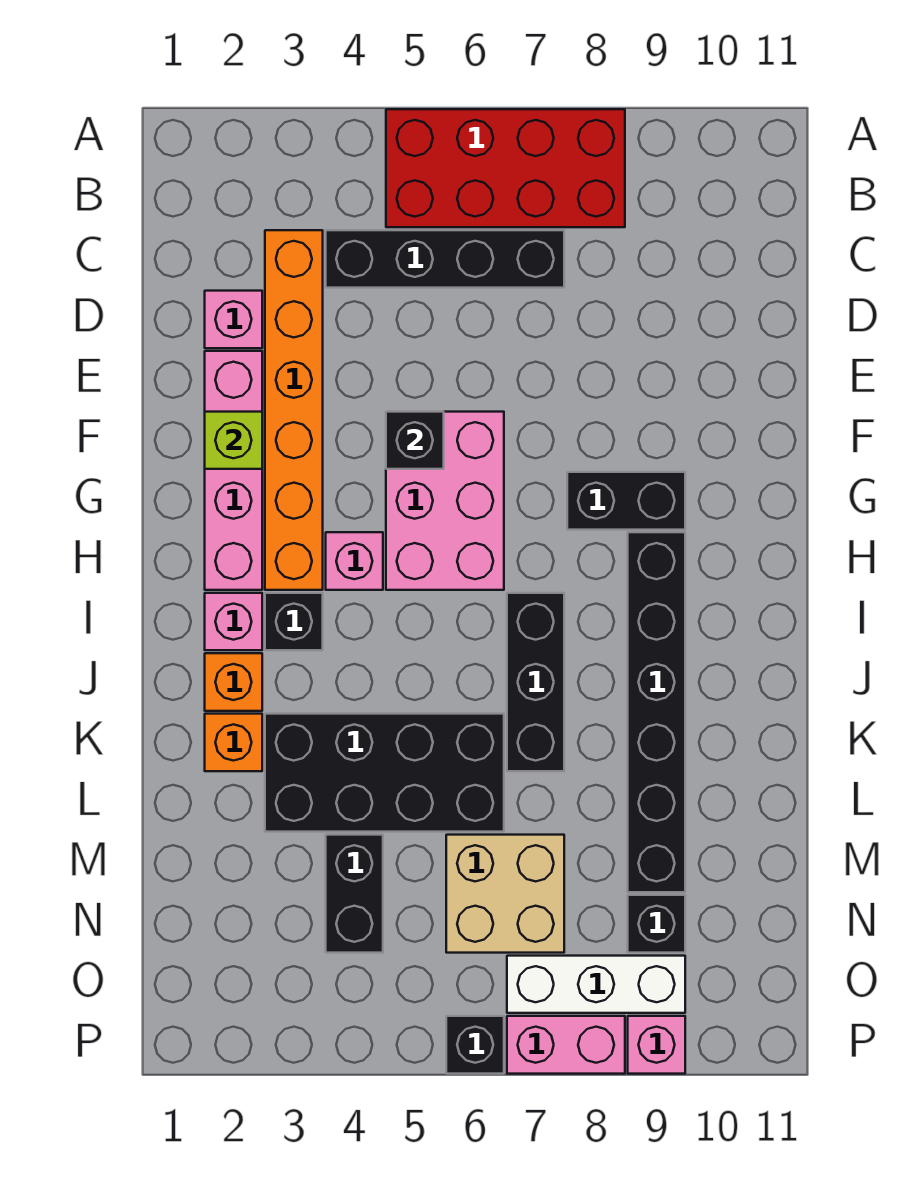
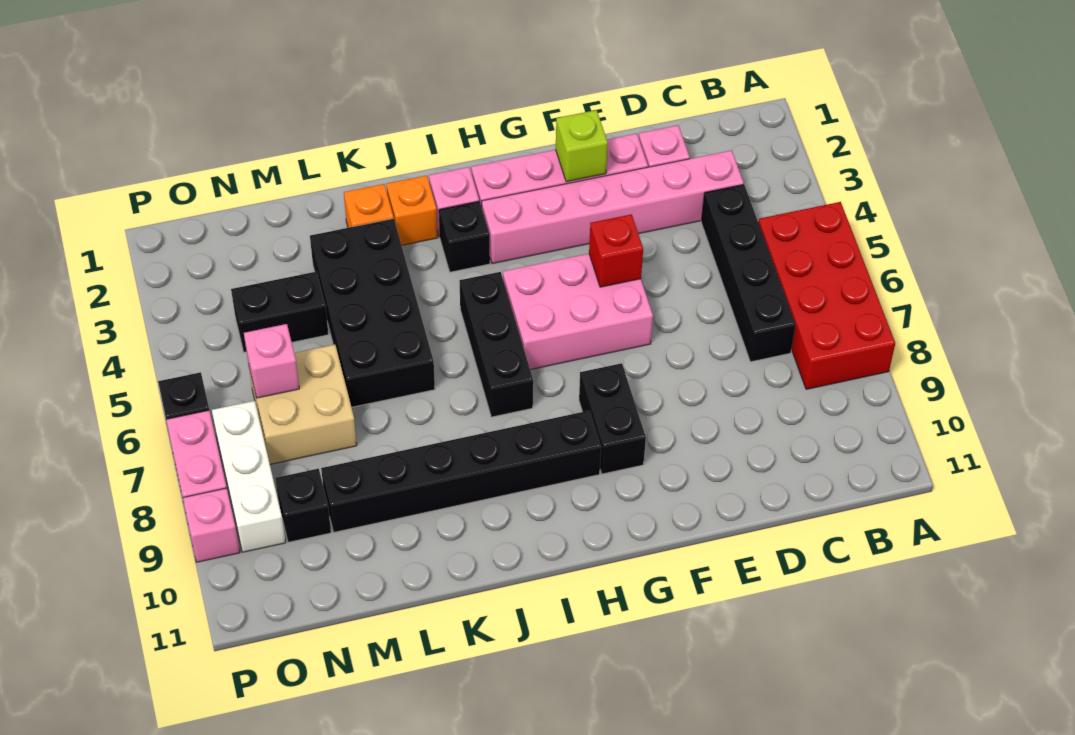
orange 1x6 brick [265,230,323,590] -> pink 1x6 brick [482,150,744,264]
black 1x1 brick [386,412,444,469] -> red 1x1 brick [589,214,643,287]
pink 1x1 brick [326,532,383,590] -> pink 1x1 brick moved to [244,324,299,398]
black 1x3 brick [507,593,564,771] -> black 1x3 brick turned to [459,272,533,417]

